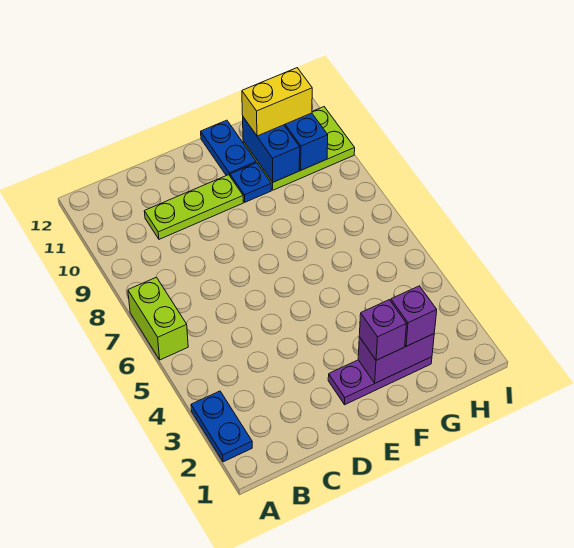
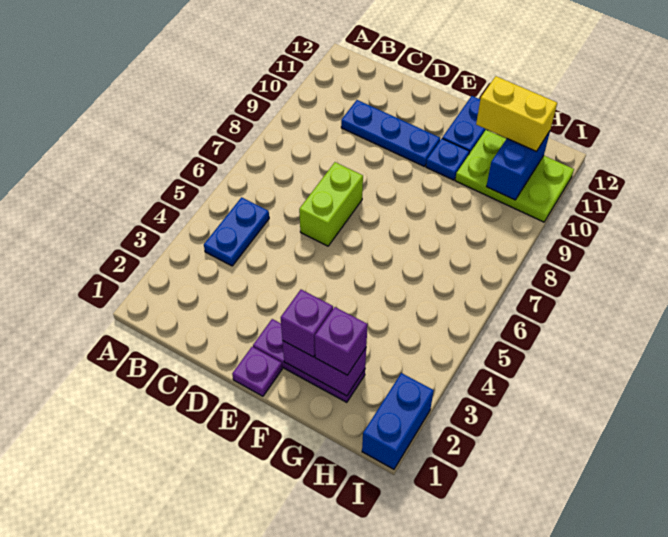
blue 1x2 plate [191,391,252,462] -> blue 1x2 plate moved to [204,197,269,266]
lime 1x2 brick [128,277,188,360] -> lime 1x2 brick moved to [299,162,363,246]
lime 1x3 plate [144,175,243,239] -> blue 1x3 plate [341,100,440,167]
none -> purple 1x1 plate [232,347,282,396]
blue 1x2 brick [243,117,300,182] -> blue 1x2 brick moved to [362,373,434,469]

